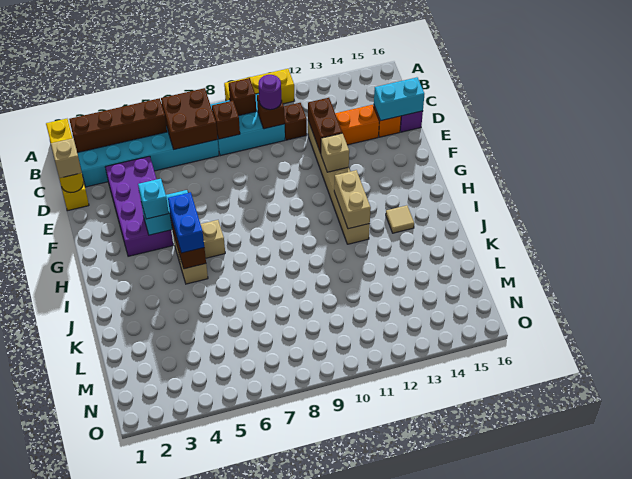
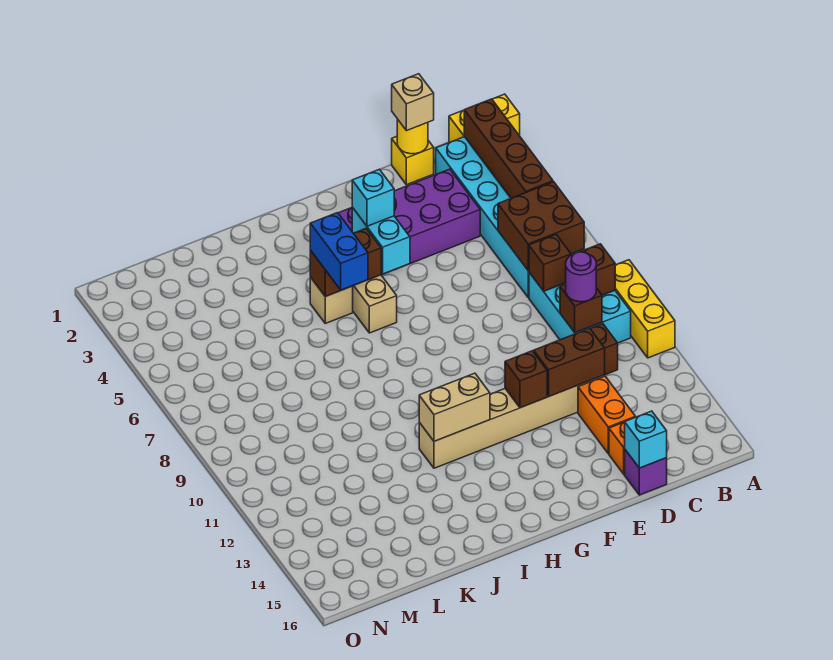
cyan 1x2 brick [374,77,424,121] -> cyan 1x1 brick [625,411,667,468]
tan 1x1 brick [321,133,349,172] -> brown 1x1 brick [505,351,547,408]
blue 1x2 brick [168,192,204,253] -> blue 1x2 brick turned to [310,213,368,290]
tan 1x1 tile [386,205,414,233] -> none

